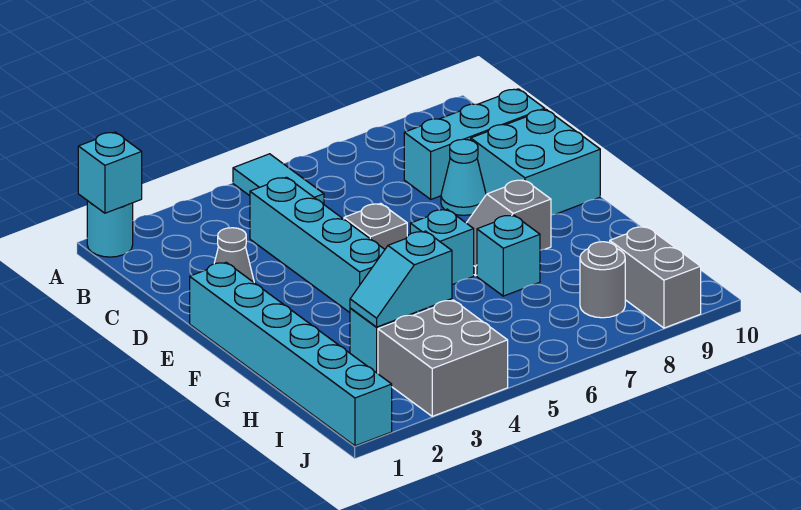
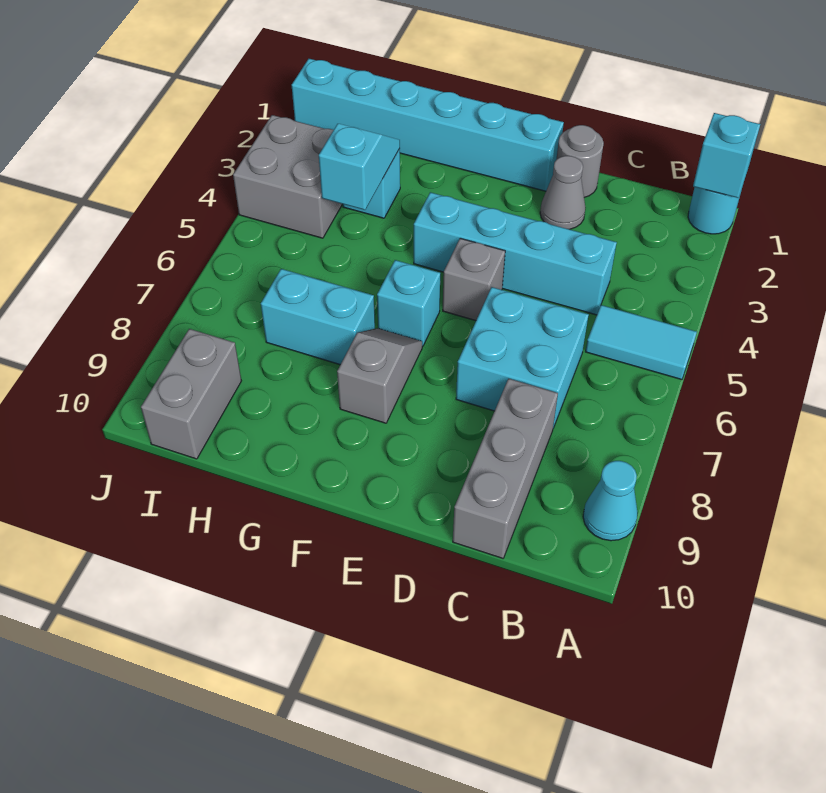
cyan 1x3 brick [404,89,545,199] -> grey 1x3 brick [453,379,558,558]
cyan 1x1 cone [441,139,486,215] -> cyan 1x1 cone moved to [583,461,638,541]
cyan 2x2 brick [471,110,600,215] -> cyan 2x2 brick moved to [456,287,589,428]
cyan 1x1 brick [477,215,540,296] -> cyan 1x2 brick [261,269,375,365]
grey 1x1 round brick [580,242,625,318] -> grey 1x1 round brick moved to [557,125,604,197]
grey 1x2 brick [610,226,701,328] -> grey 1x2 brick turned to [141,329,241,459]

